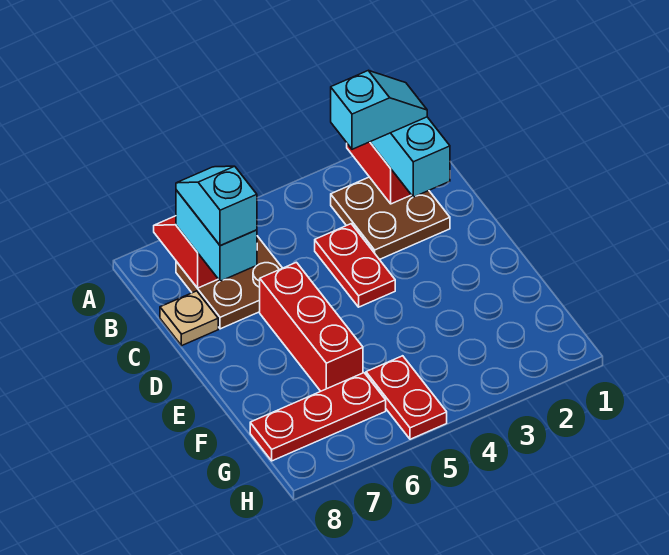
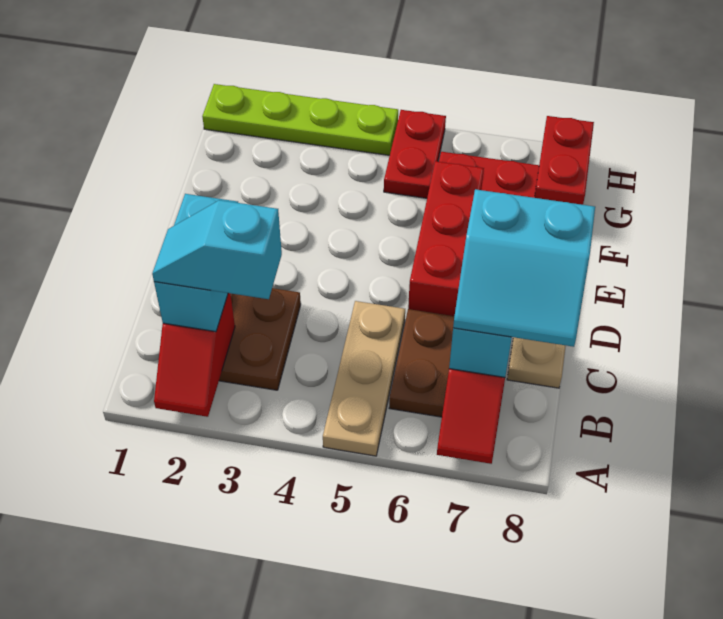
none -> tan 1x3 plate [323,301,405,456]
cyan 1x2 slope [176,166,257,246] -> cyan 2x2 slope [453,189,595,347]
red 1x2 plate [315,224,395,307] -> red 1x2 plate moved to [535,116,594,205]
none -> lime 1x4 plate [202,84,398,155]

